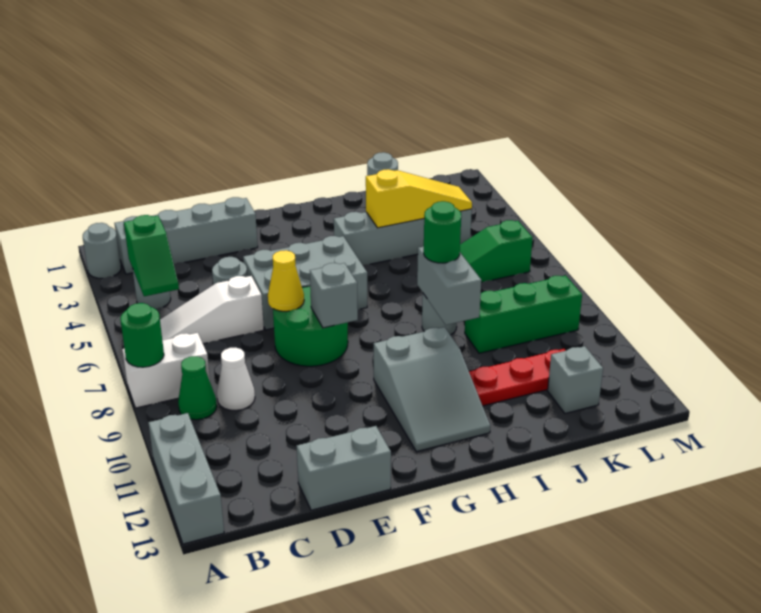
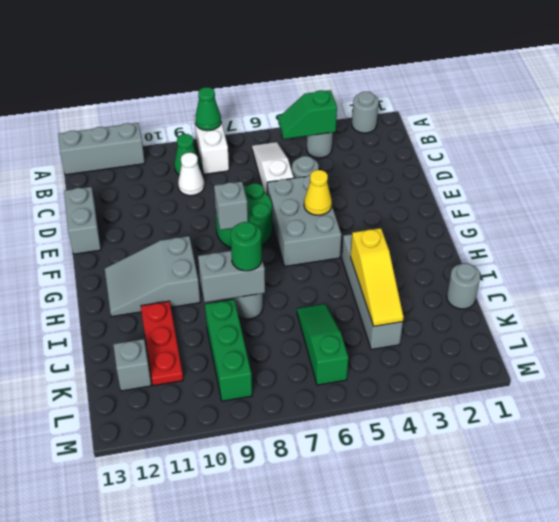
green 1x1 round brick [120,303,164,367] -> green 1x1 cone [195,87,221,131]
grey 1x4 brick [115,197,258,274] -> none
yellow 1x1 cone [268,250,304,311] -> yellow 1x1 cone moved to [304,170,332,215]

